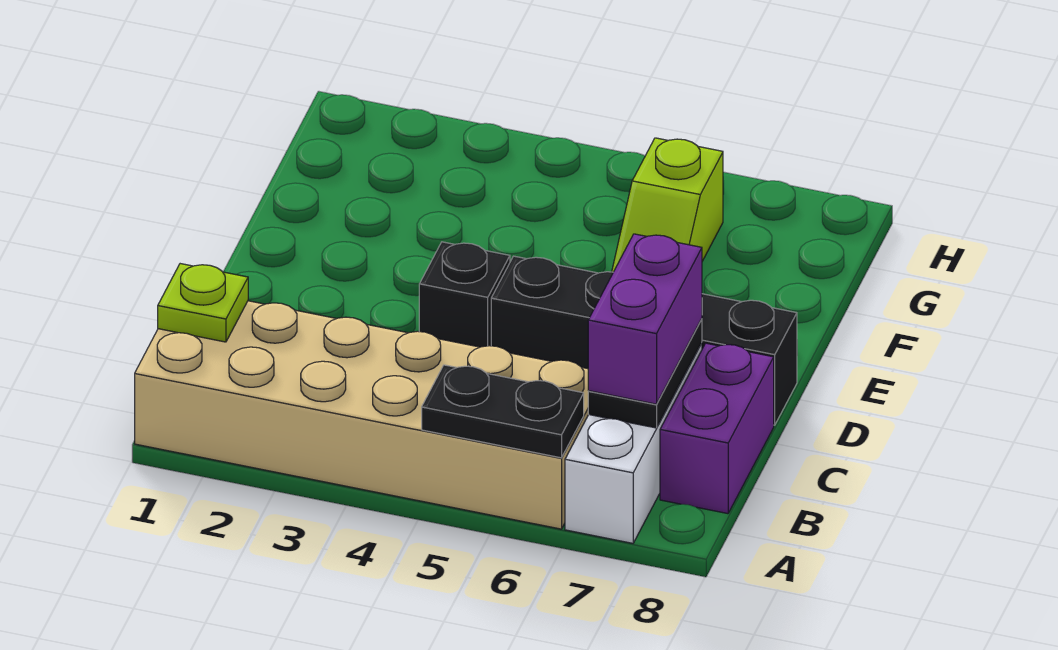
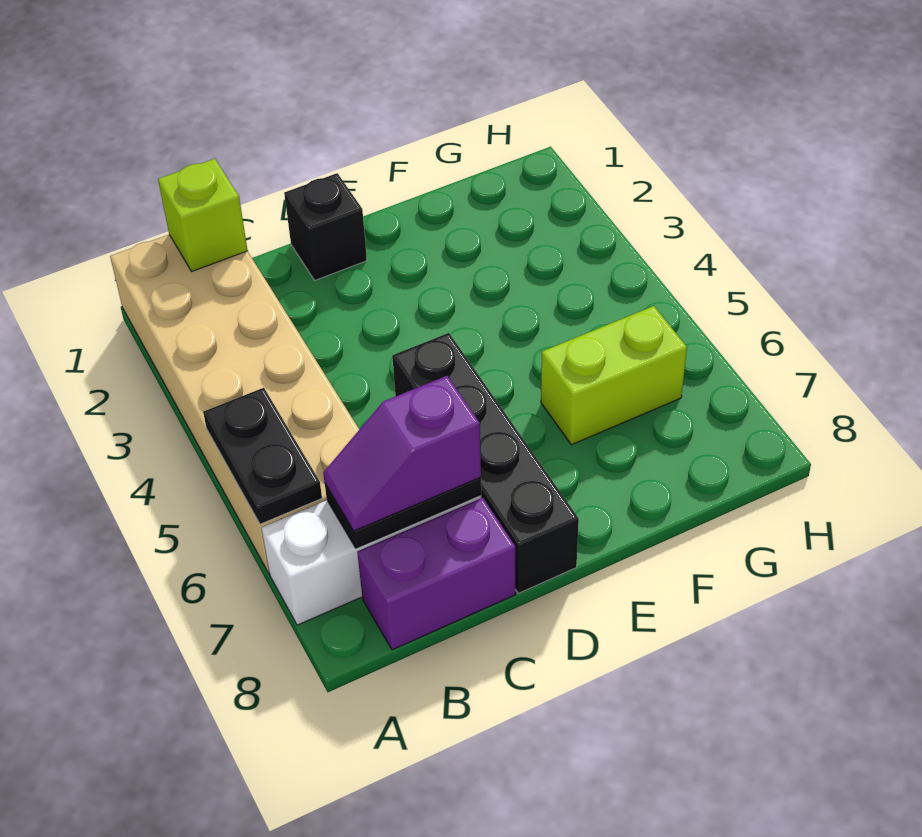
lime 1x1 plate [158,264,248,342] -> lime 1x1 brick [158,159,248,271]
purple 1x2 brick [588,234,702,404] -> purple 1x2 slope [323,376,481,531]
black 1x1 brick [419,242,510,347] -> black 1x1 brick moved to [284,173,367,280]
lime 1x2 slope [612,138,723,272] -> lime 1x2 brick [541,306,687,445]

